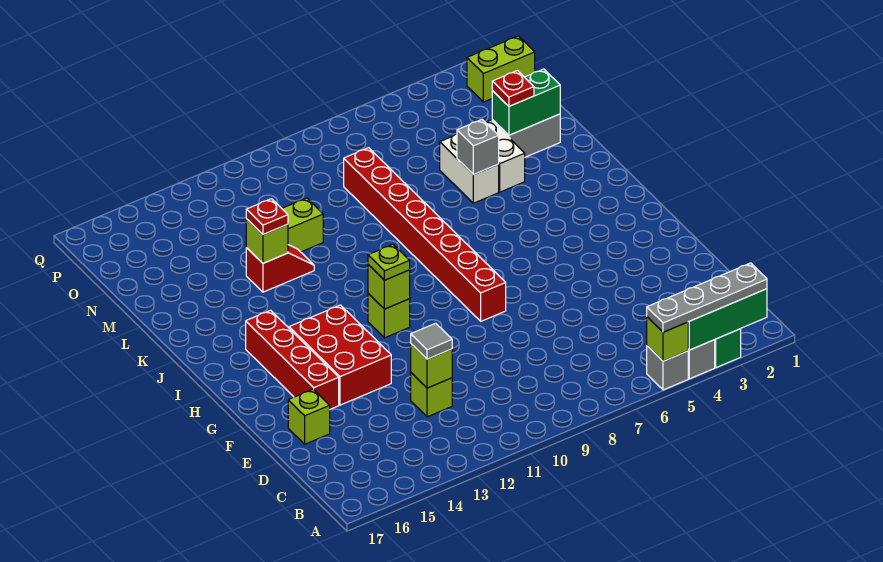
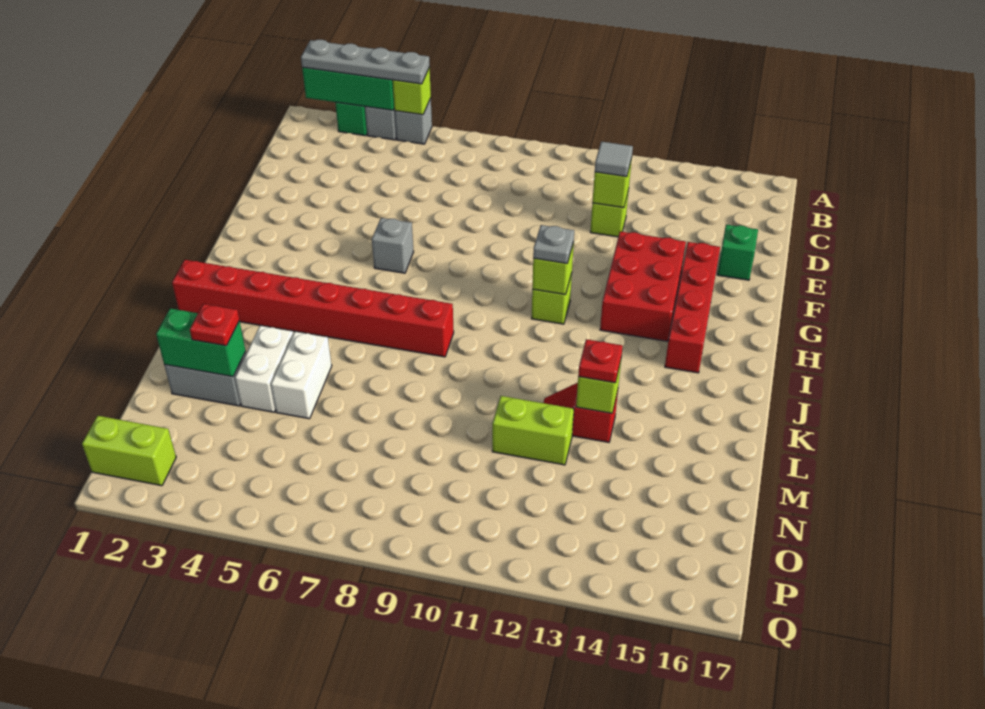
lime 1x1 brick [288,389,330,444] -> green 1x1 brick [717,225,758,280]
red 1x8 brick [344,148,506,321] -> red 1x8 brick turned to [172,260,454,357]
lime 1x1 plate [368,244,410,280] -> grey 1x1 plate [533,225,574,263]
grey 1x1 brick [457,120,499,175] -> grey 1x1 brick moved to [372,218,414,273]

